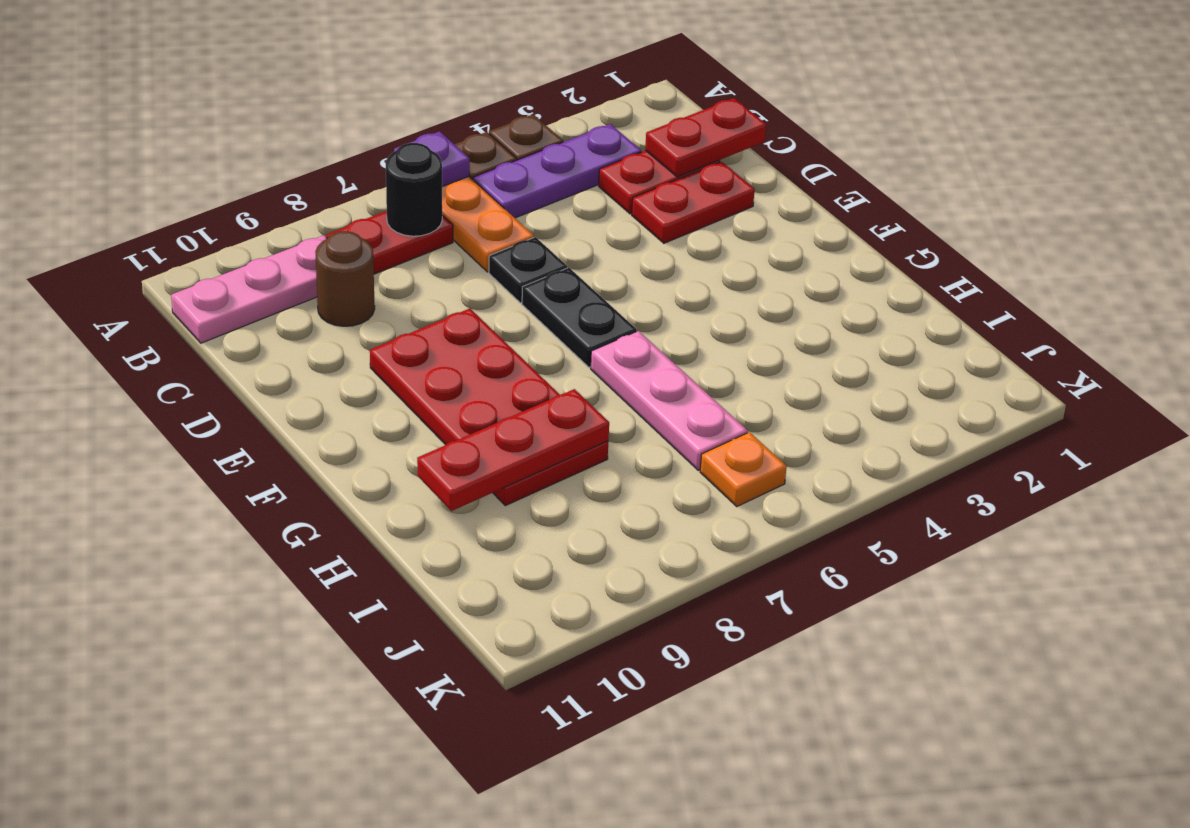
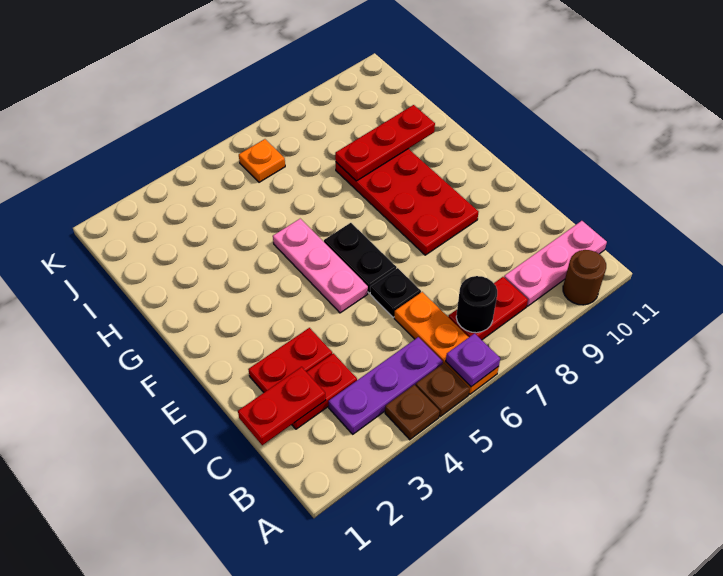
brown 1x1 round brick [315,231,375,326] -> brown 1x1 round brick moved to [563,250,606,305]
pink 1x3 plate [591,331,748,470] -> pink 1x3 plate moved to [273,219,368,313]

